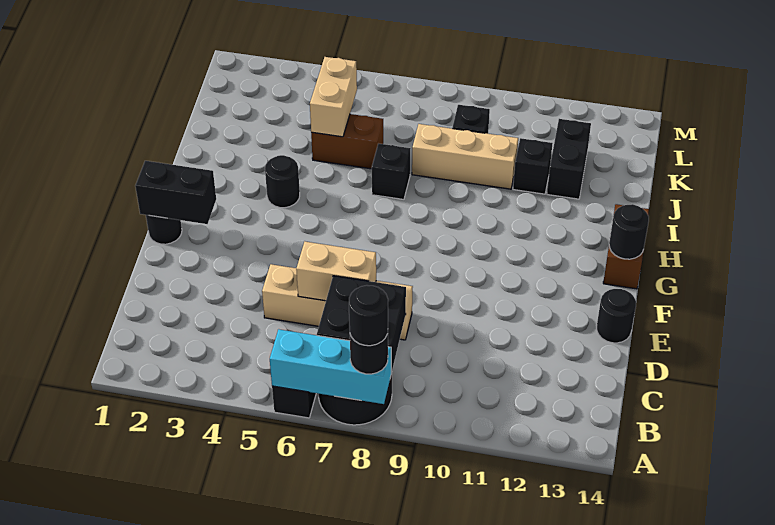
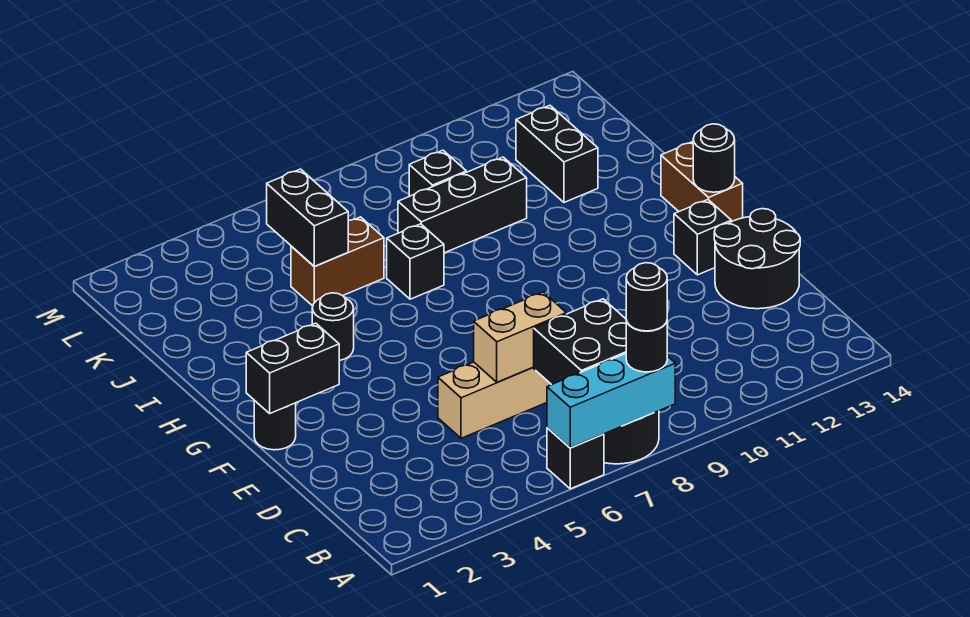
black 1x1 round brick [597,289,636,343] -> black 2x2 round brick [714,209,800,309]
tan 1x2 brick [310,57,357,137] -> black 1x2 brick [267,169,348,266]
tan 1x3 brick [412,124,518,189] -> black 1x3 brick [398,157,527,253]
black 1x1 brick [513,138,553,194] -> black 1x1 brick moved to [674,200,731,275]

